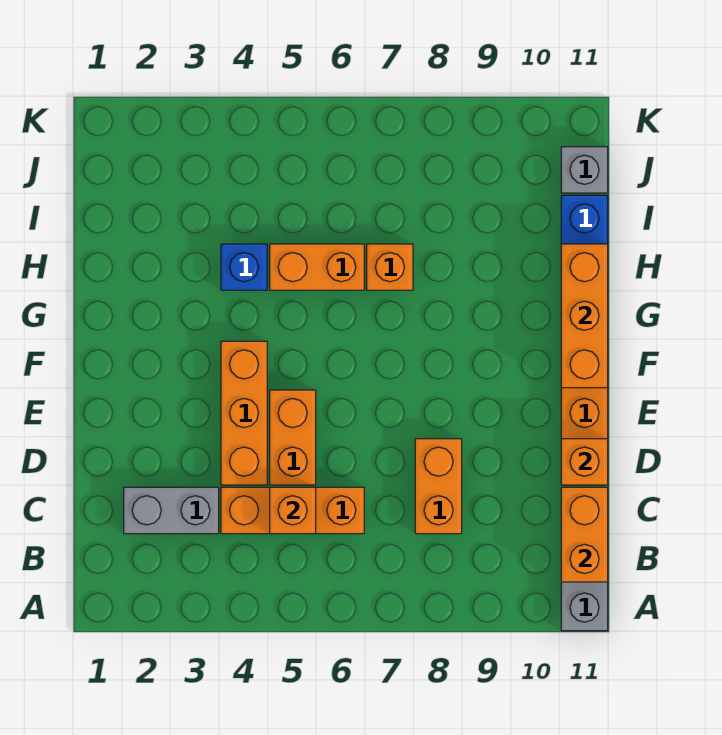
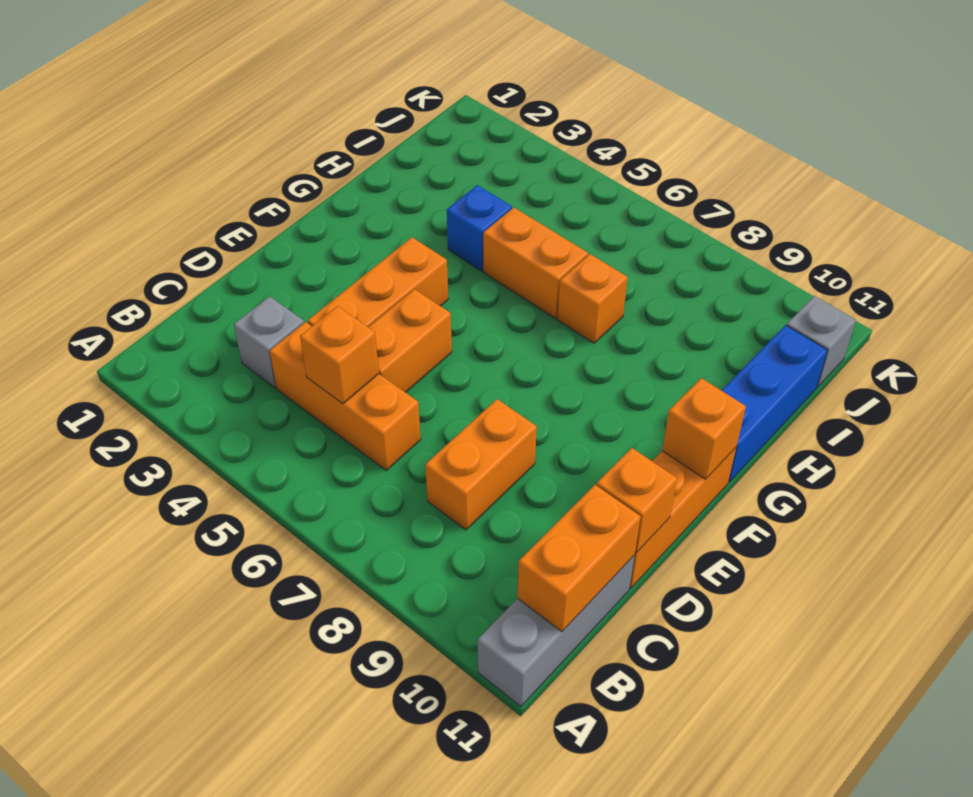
grey 1x2 brick [124,487,219,534] -> grey 1x1 brick [234,296,304,388]
orange 1x3 brick [561,244,608,388] -> orange 1x1 brick [662,378,746,479]

